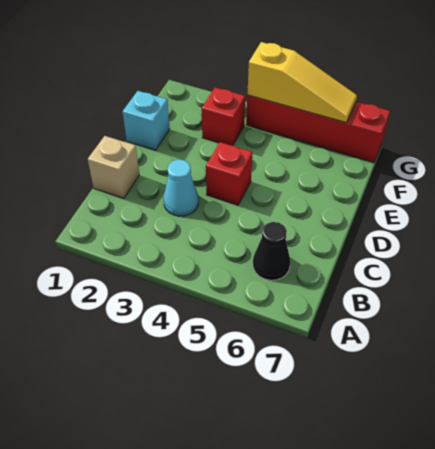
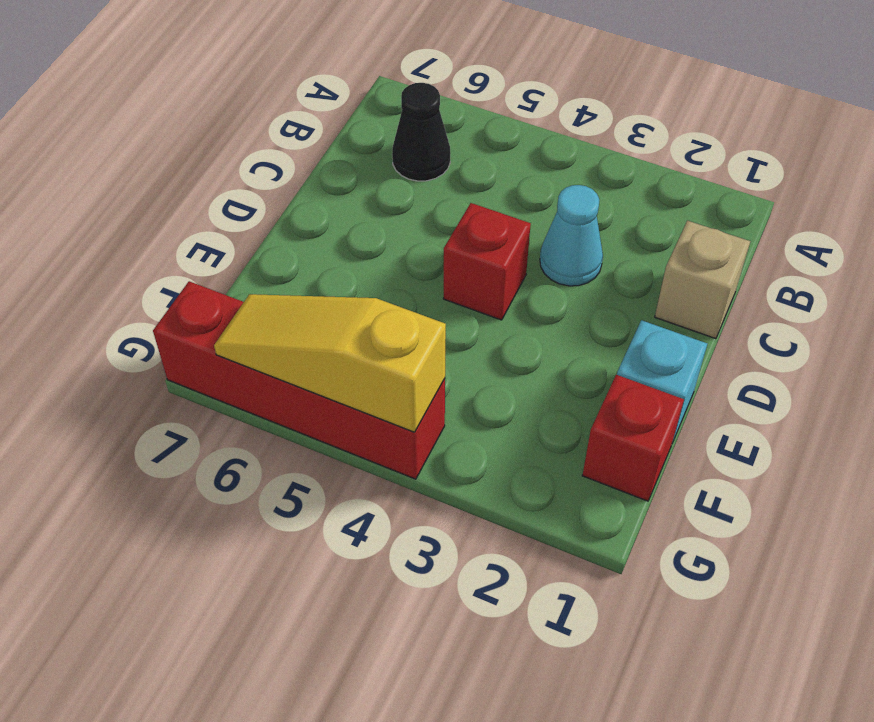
red 1x1 brick [202,87,245,146] -> red 1x1 brick moved to [582,375,684,501]

